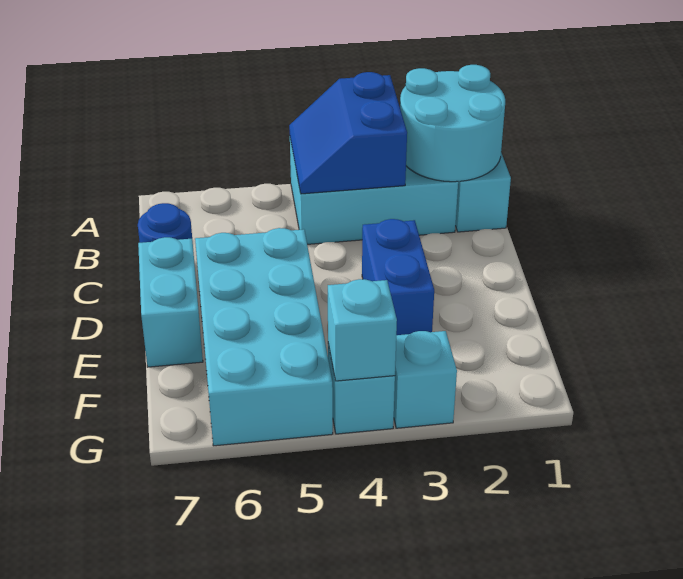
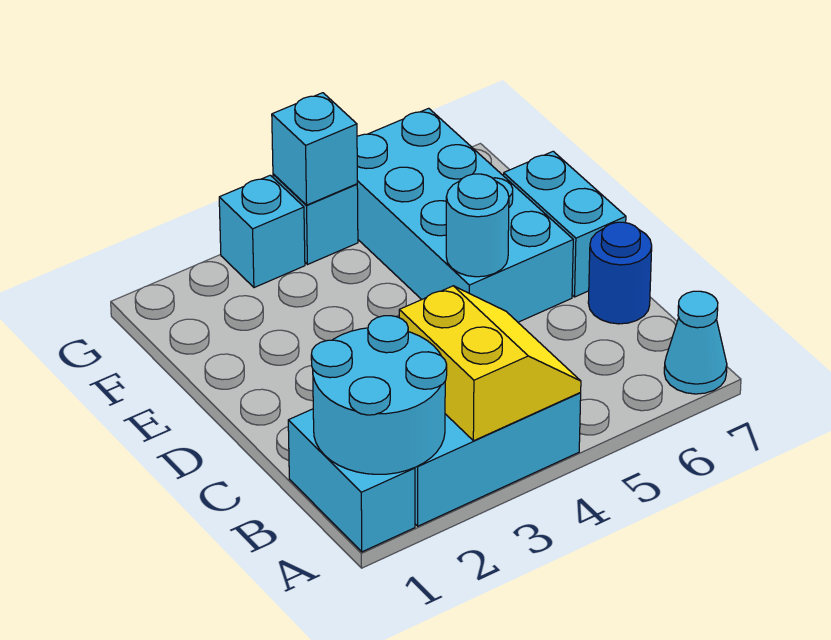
blue 2x2 slope [289,72,407,194] -> yellow 2x2 slope [399,286,581,441]
none -> cyan 1x1 cone [664,291,727,394]
blue 1x2 brick [362,219,434,335] -> none
none -> cyan 1x1 round brick [446,174,509,277]

